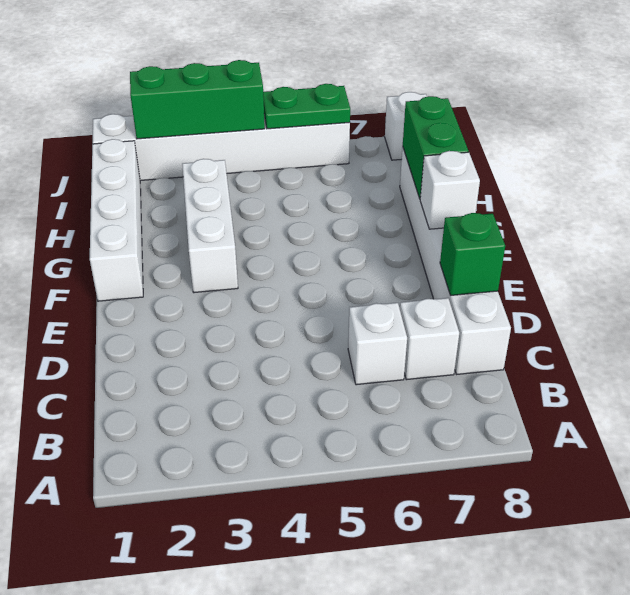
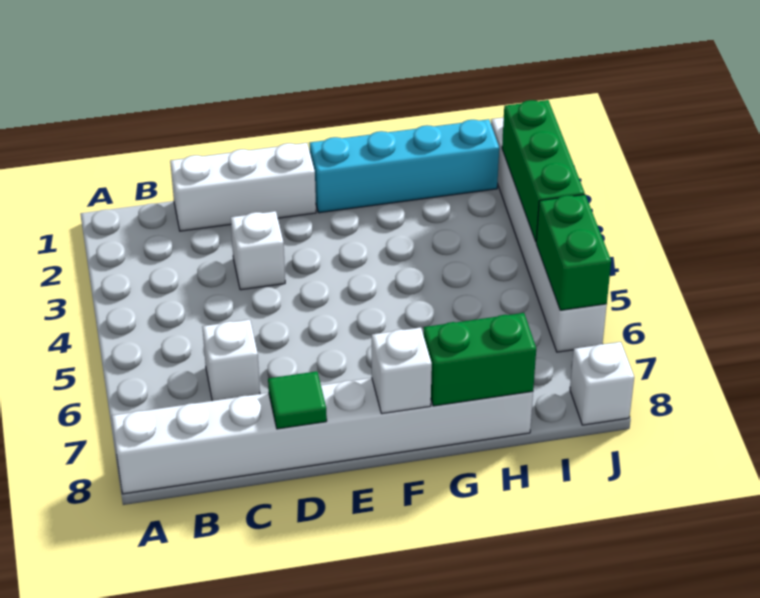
white 1x1 brick [400,298,459,380] -> white 1x1 brick moved to [231,211,285,290]
white 1x6 brick [400,147,511,375] -> white 1x8 brick [112,378,533,494]
green 1x1 brick [440,213,505,295] -> green 1x1 tile [268,371,327,429]
white 1x4 brick [90,139,143,301] -> cyan 1x4 brick [309,119,499,213]
white 1x3 brick [182,159,238,293] -> white 1x3 brick moved to [170,143,316,231]
green 1x2 plate [263,84,350,129] -> green 1x2 brick [536,195,611,310]

